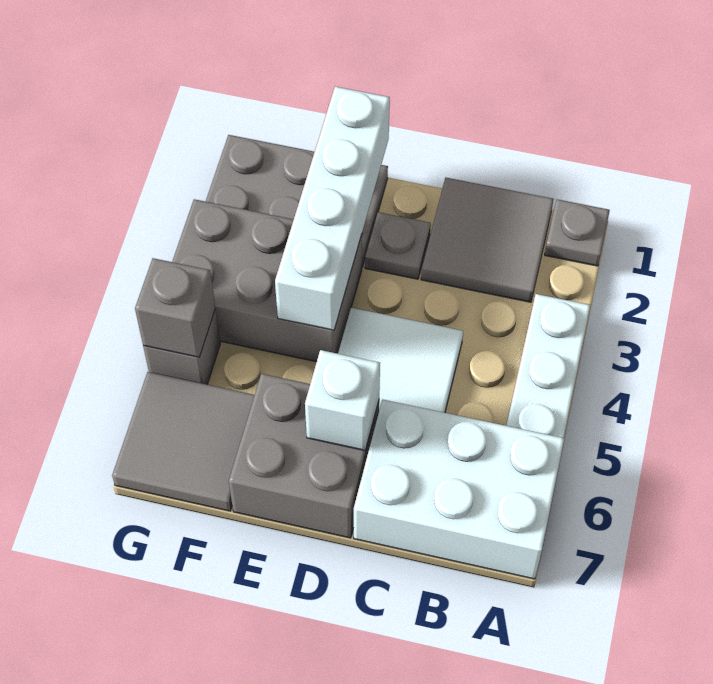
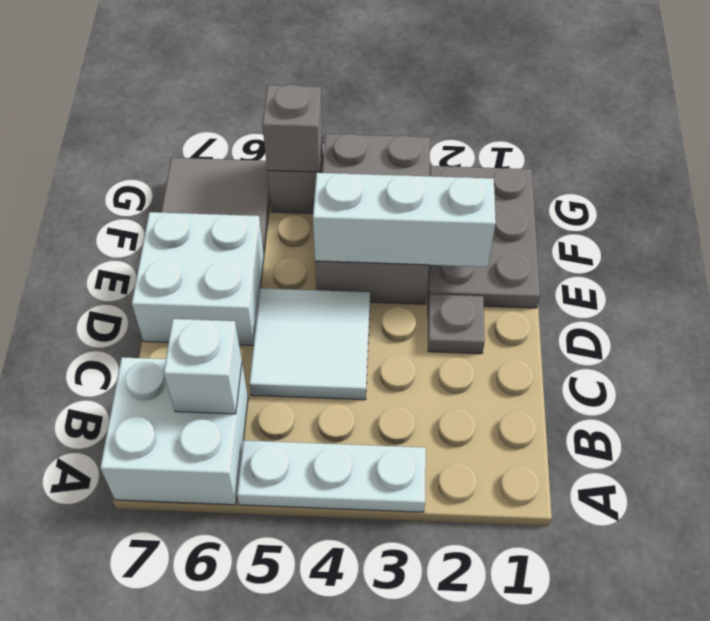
grey 1x1 plate [545,199,610,266] -> none
white 2x3 brick [354,400,565,579] -> white 2x2 brick [100,357,248,505]
grey 2x2 tile [421,178,554,302] -> none
grey 2x2 brick [229,374,379,538] -> white 2x2 brick [132,212,264,345]
white 1x1 brick [305,350,380,451] -> white 1x1 brick moved to [164,319,242,414]
white 1x4 brick [275,87,390,330] -> white 1x3 brick [313,173,496,267]

